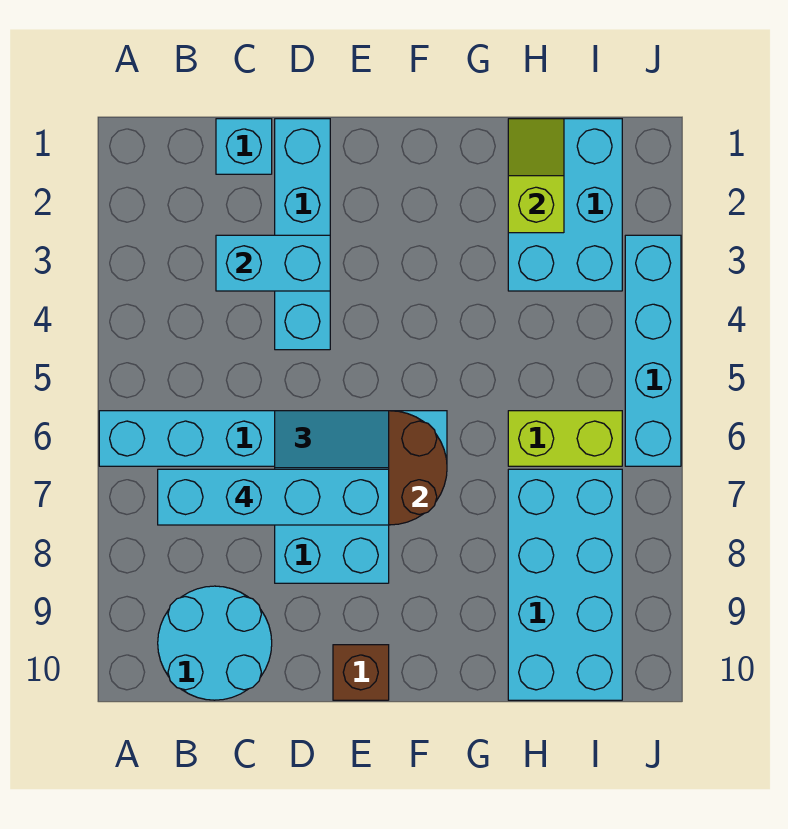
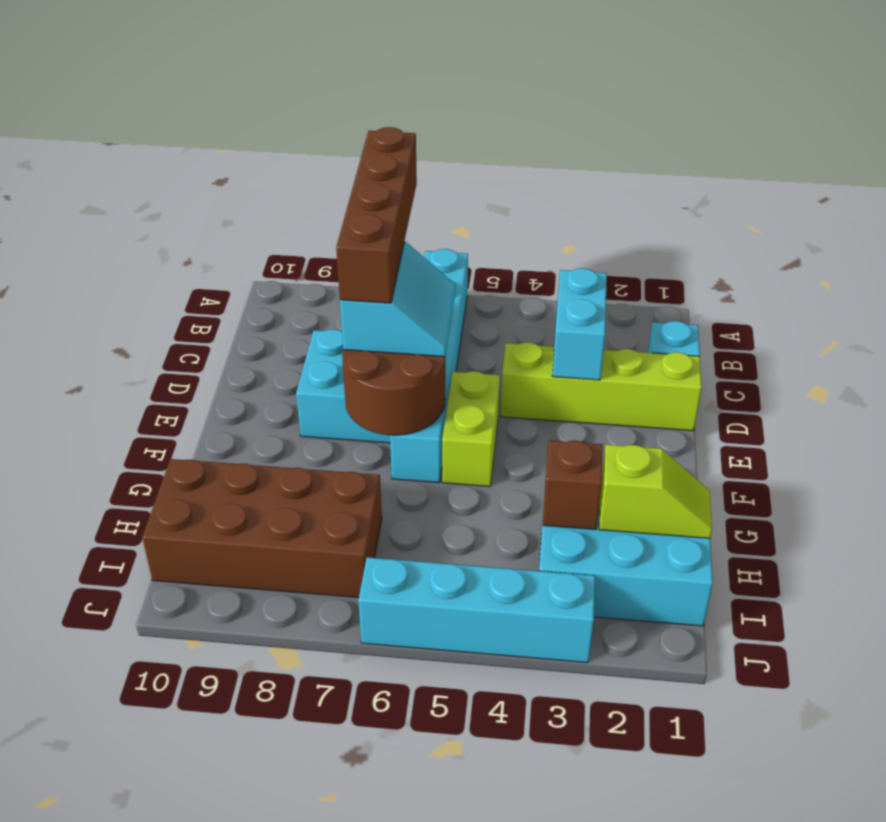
cyan 1x4 brick [158,469,389,525] -> brown 1x4 brick [336,127,417,303]
cyan 2x2 round brick [158,586,272,700] -> none
cyan 1x4 brick [275,119,330,350] -> lime 1x4 brick [501,342,702,431]
brown 1x1 brick [333,645,389,700] -> brown 1x1 brick moved to [543,440,603,530]
lime 1x2 brick [508,411,622,466] -> lime 1x2 brick moved to [442,371,500,486]
cyan 2x4 brick [508,469,622,700] -> brown 2x4 brick [142,459,382,598]

